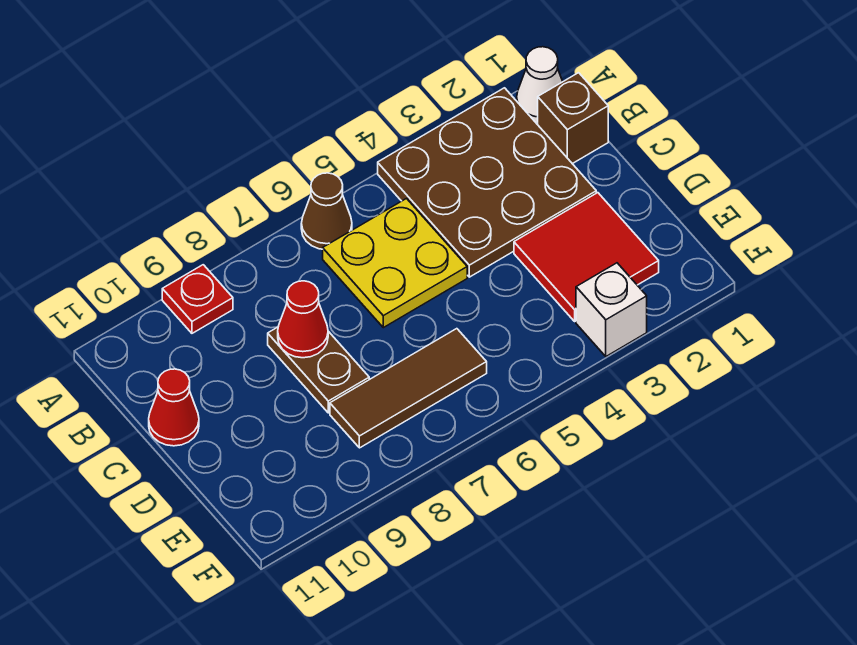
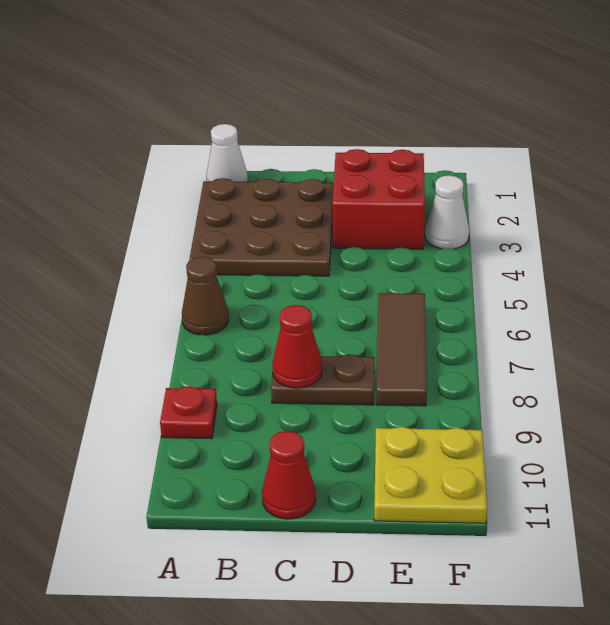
brown 1x1 brick [538,73,608,164] -> none
yellow 2x2 plate [323,199,467,328] -> yellow 2x2 plate moved to [374,427,487,523]
red 2x2 tile [514,193,659,321] -> red 2x2 brick [333,149,425,249]
white 1x1 brick [576,263,647,356] -> white 1x1 cone [425,175,469,249]

